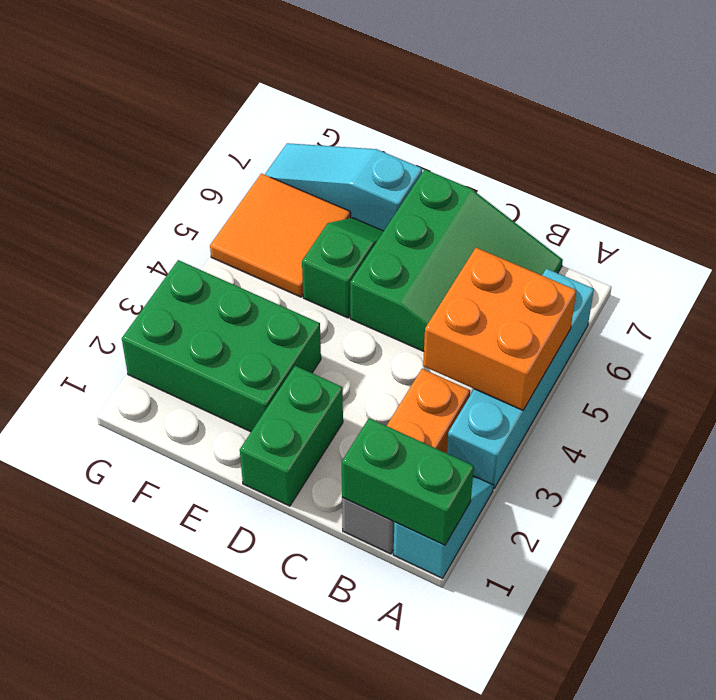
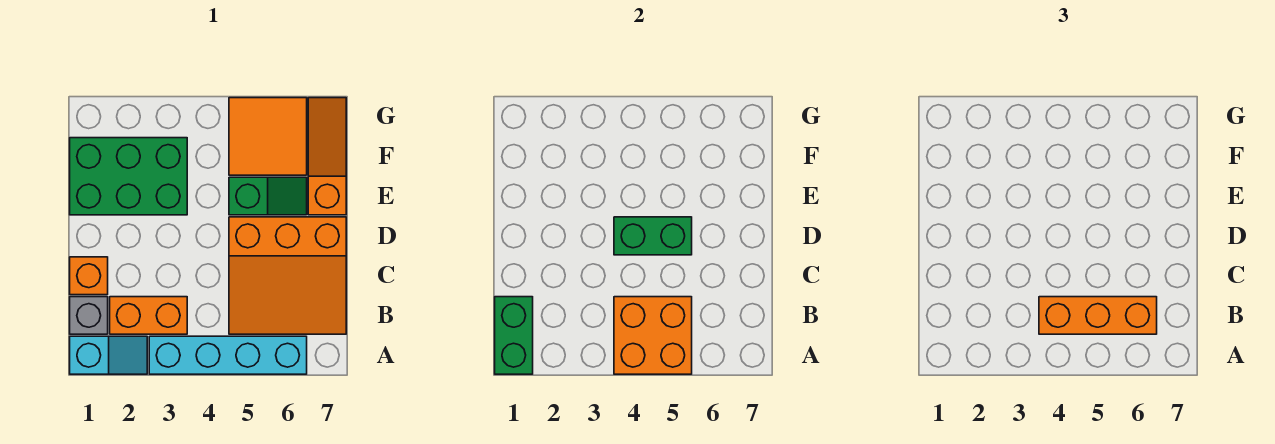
none -> orange 1x3 brick [1039,297,1157,334]
green 3x3 slope [350,170,563,351] -> orange 3x3 slope [229,217,346,334]
none -> orange 1x1 brick [70,257,108,295]
green 1x2 brick [240,366,343,506] -> green 1x2 brick moved to [614,217,692,255]
green 2x3 brick [122,260,321,432] -> green 2x3 brick turned to [70,138,187,215]
cyan 1x3 slope [265,143,422,231] -> orange 1x3 slope [308,98,346,215]

